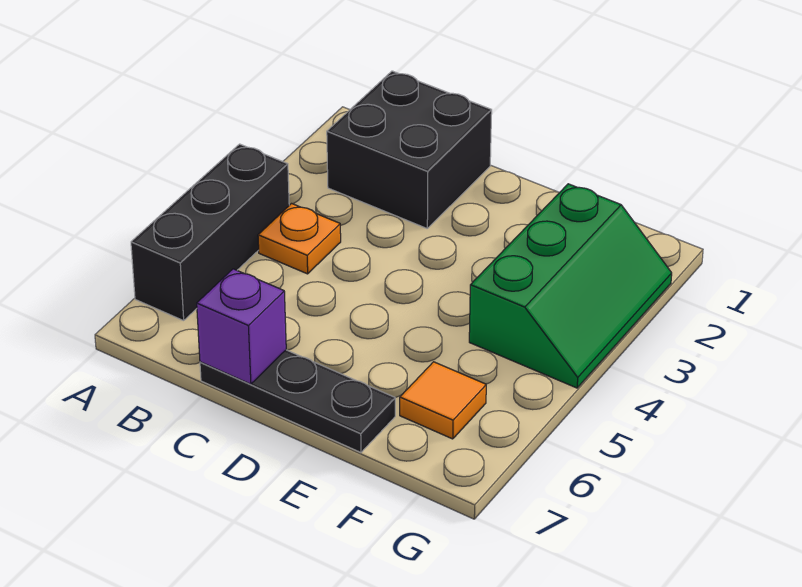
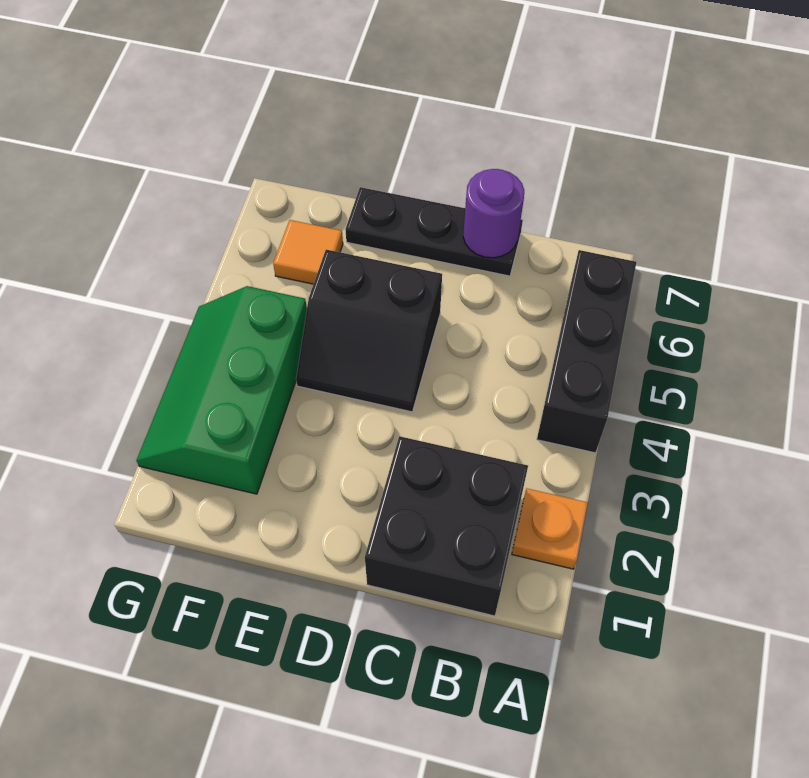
orange 1x1 plate [258,204,341,274] -> orange 1x1 plate moved to [512,489,588,569]
purple 1x1 brick [197,269,286,384] -> purple 1x1 round brick [463,169,524,258]
none -> black 2x2 slope [296,250,442,412]

